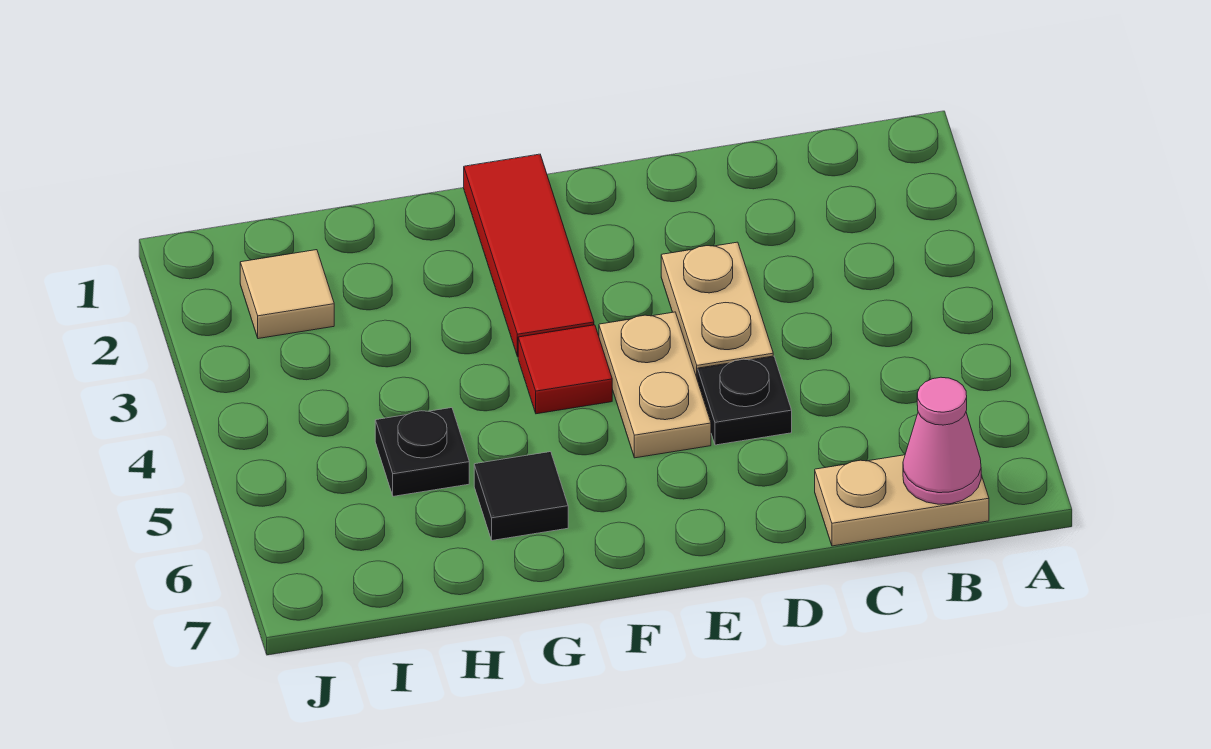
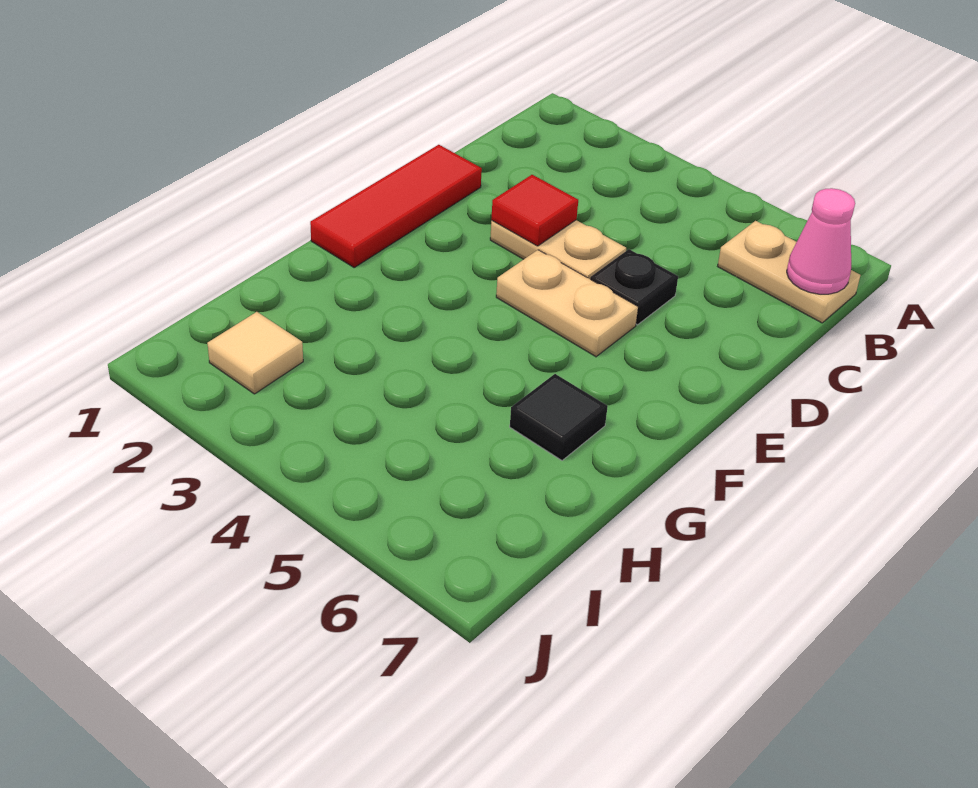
tan 1x2 plate [815,455,989,546] -> tan 1x2 plate turned to [718,221,860,323]
red 1x3 tile [464,154,594,357] -> red 1x3 tile turned to [310,145,482,267]
red 1x1 tile [518,325,612,414] -> red 1x1 tile moved to [491,175,578,246]
black 1x1 plate [375,408,469,496] -> none

